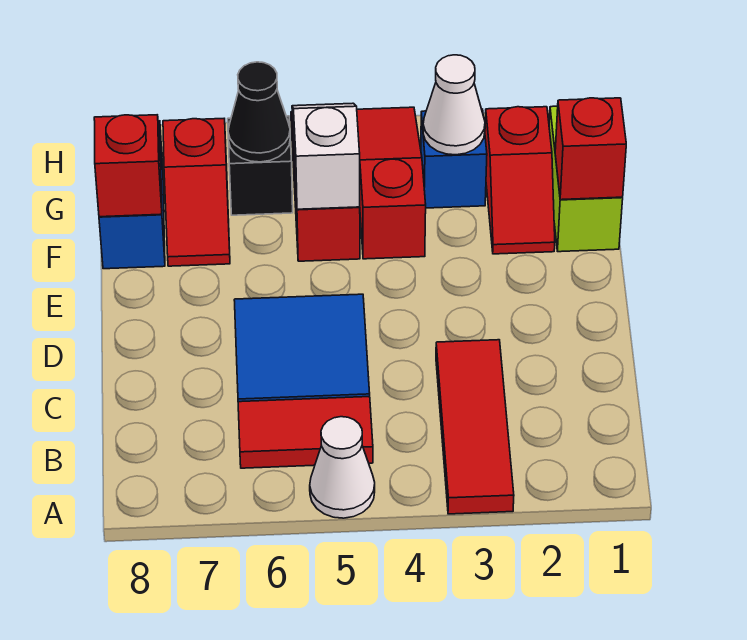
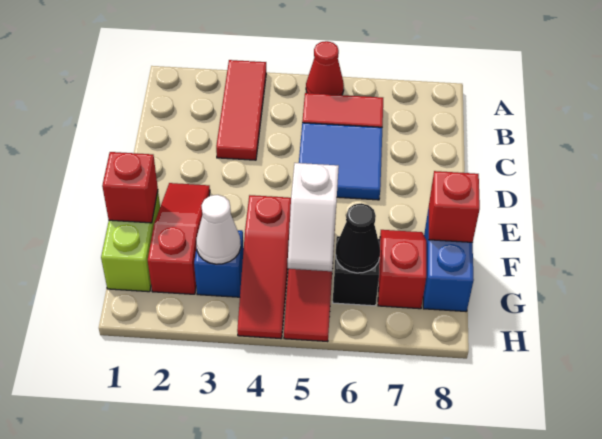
white 1x1 cone [310,417,375,518] -> red 1x1 cone [306,41,344,95]
red 1x2 slope [485,107,555,254] -> red 1x3 slope [148,183,210,294]

